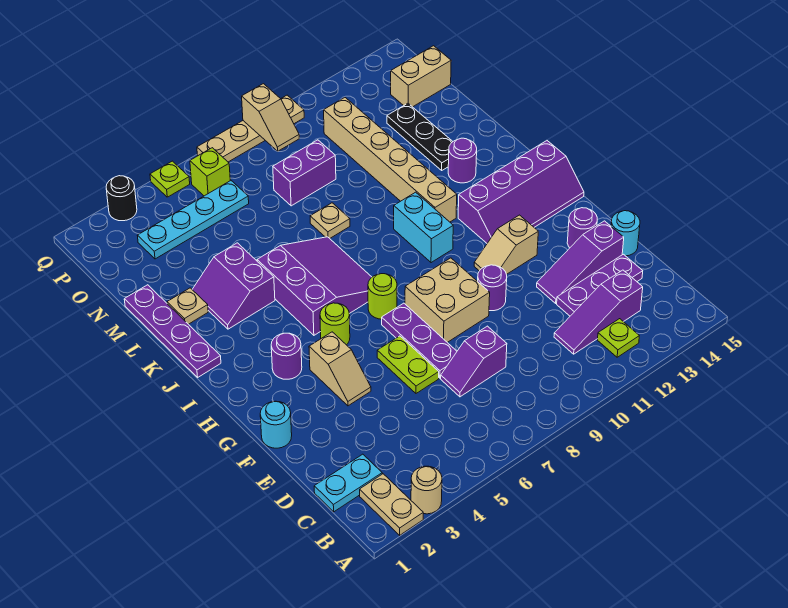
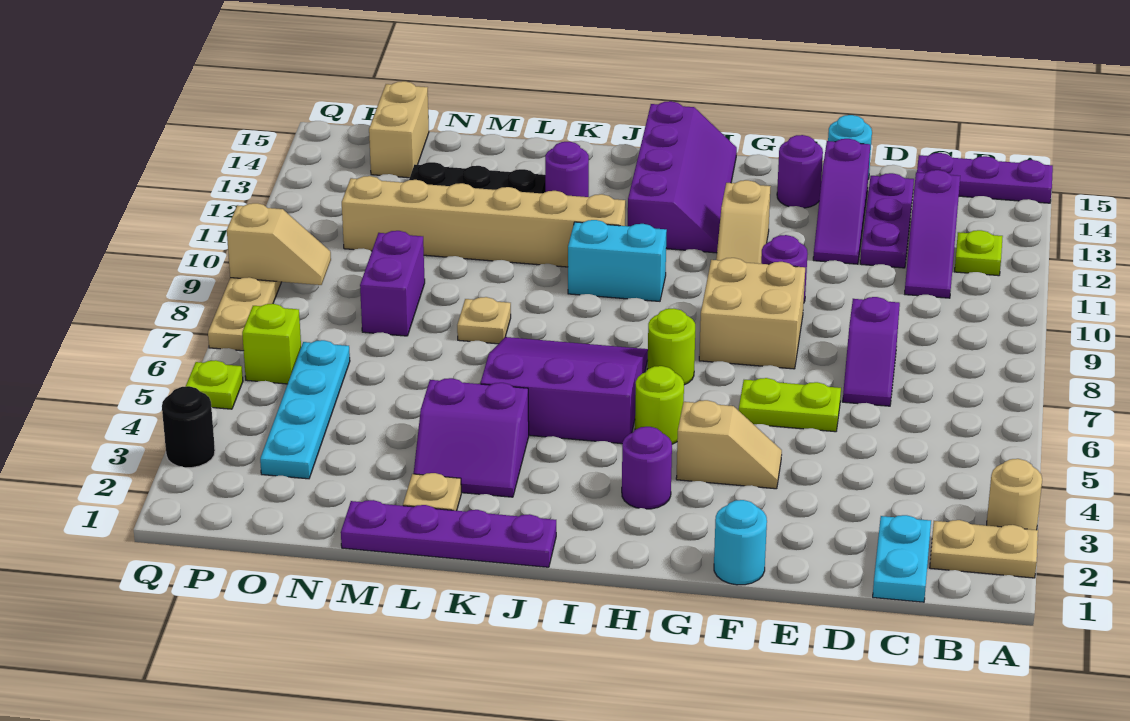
purple 1x3 plate [382,303,457,378] -> purple 1x3 plate moved to [917,153,1053,203]

